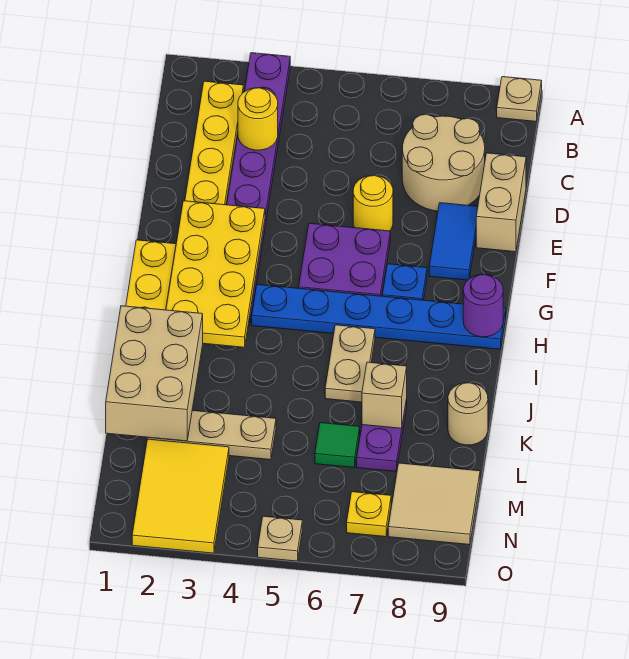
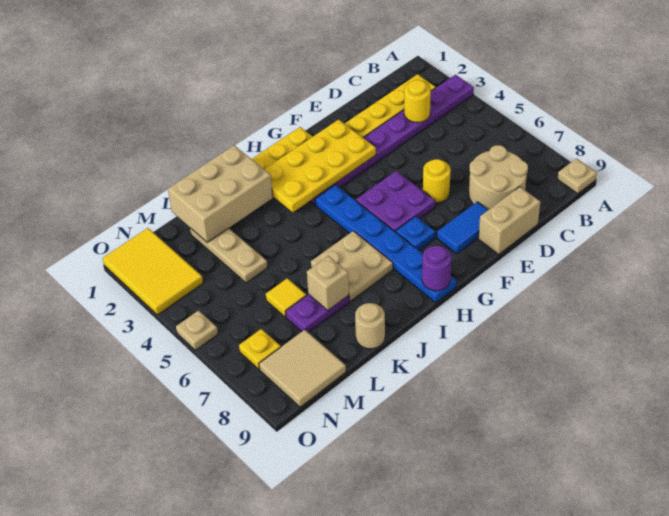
tan 1x2 plate [325,325,375,402] -> tan 2x2 plate [311,231,393,301]
green 1x1 tile [315,423,360,468] -> yellow 1x1 tile [266,278,306,317]
yellow 2x3 tile [132,439,229,553] -> yellow 2x3 tile turned to [103,228,203,315]

